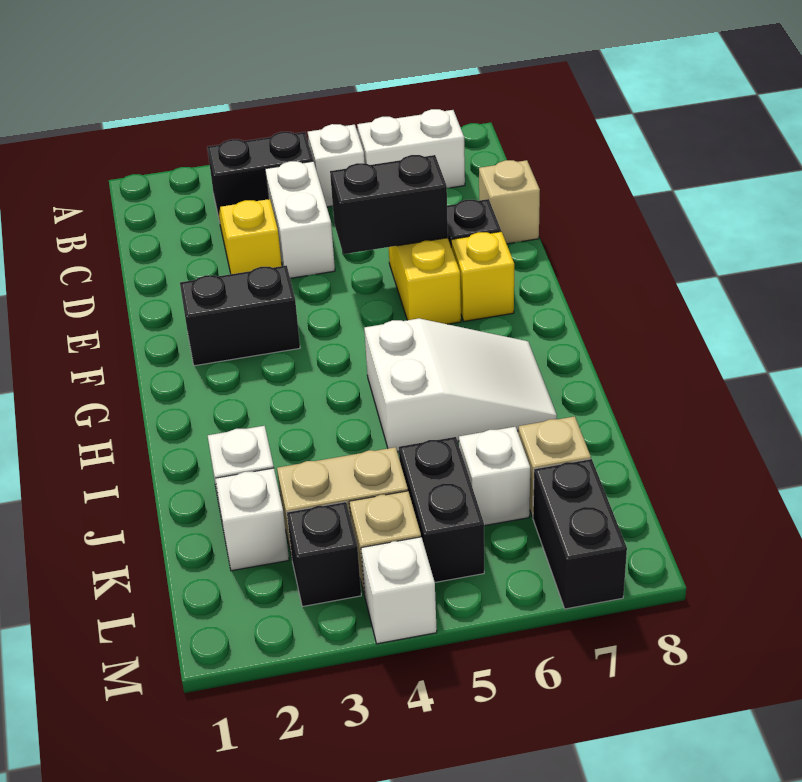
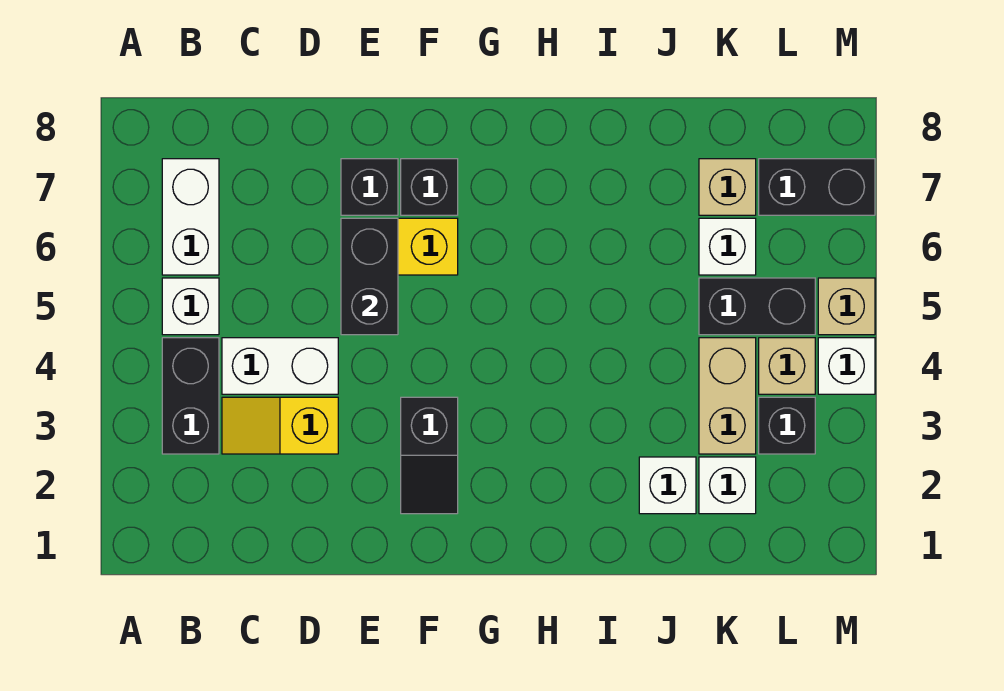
tan 1x1 brick [479,160,540,244] -> tan 1x1 brick moved to [818,278,875,335]
black 1x2 brick [180,266,300,366] -> black 1x2 slope [401,397,458,514]
yellow 1x1 brick [451,232,514,321] -> black 1x1 brick [401,159,458,215]
white 2x3 slope [364,318,557,452] -> none

